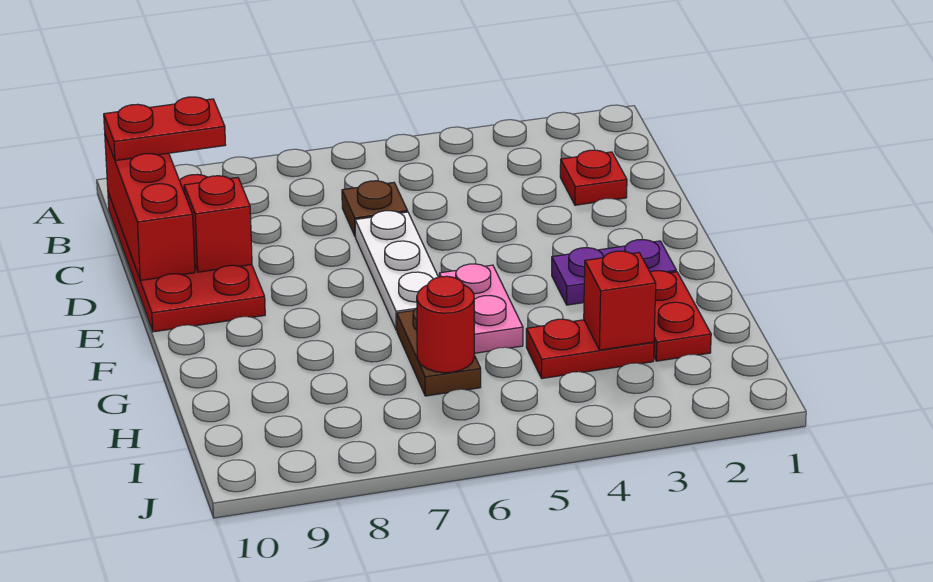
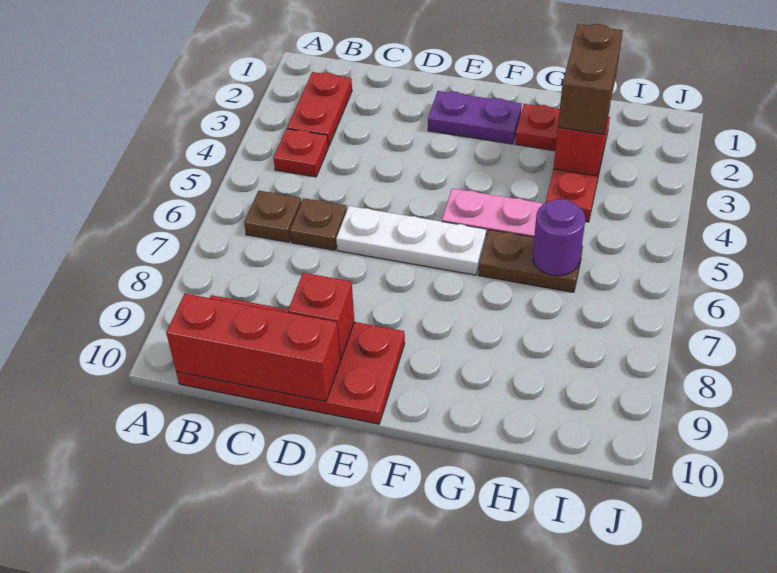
none -> brown 1x1 plate [244,191,302,242]
red 1x2 plate [104,97,226,161] -> red 1x2 plate moved to [287,72,352,146]
red 1x1 plate [560,150,627,205] -> red 1x1 plate moved to [273,129,328,177]
purple 1x2 plate [552,240,676,305] -> purple 1x2 plate turned to [428,91,522,144]
none -> brown 1x2 brick [558,24,623,134]
red 1x1 round brick [417,276,474,373] -> purple 1x1 round brick [533,199,585,276]

